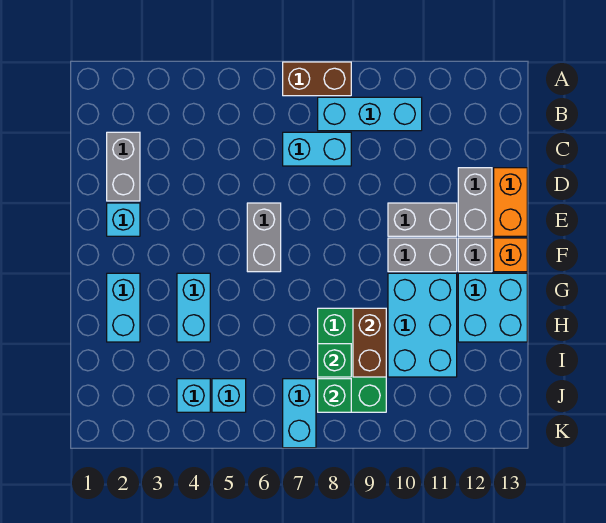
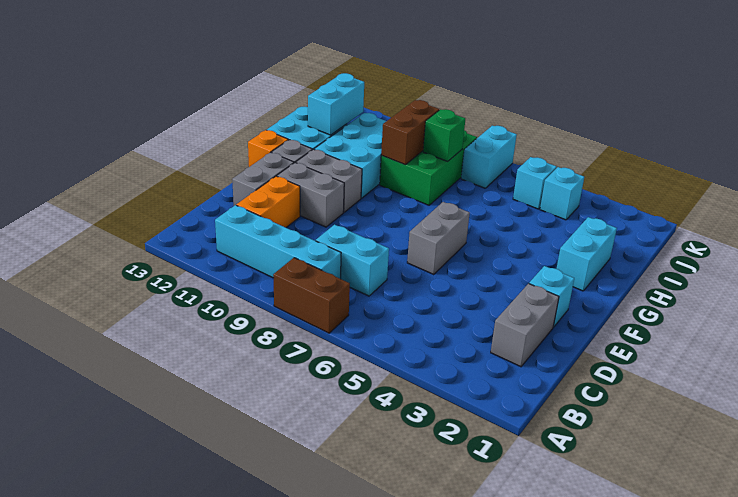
cyan 1x3 brick [318,97,422,131] -> cyan 1x4 brick [215,205,341,279]
orange 1x2 brick [494,168,527,236] -> orange 1x2 brick moved to [237,176,300,227]
cyan 1x2 brick [177,273,210,342] -> cyan 1x2 brick moved to [308,73,364,135]
green 1x1 brick [318,379,351,412] -> none

